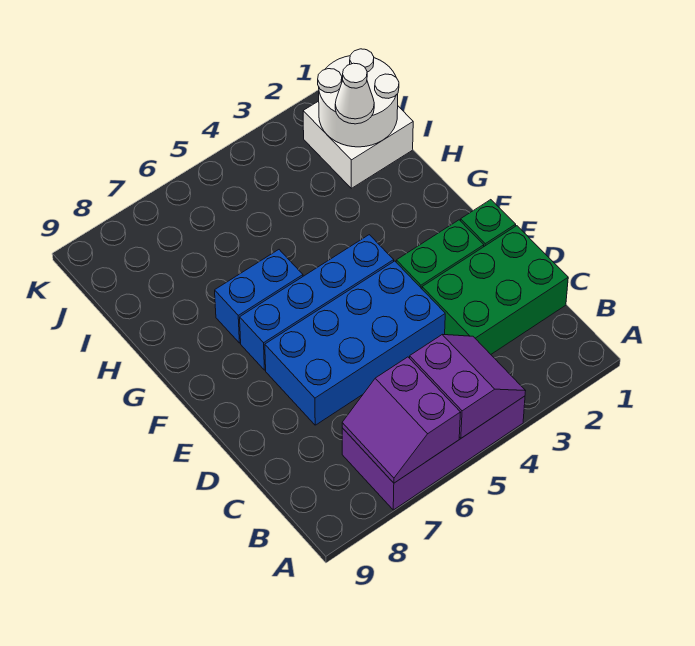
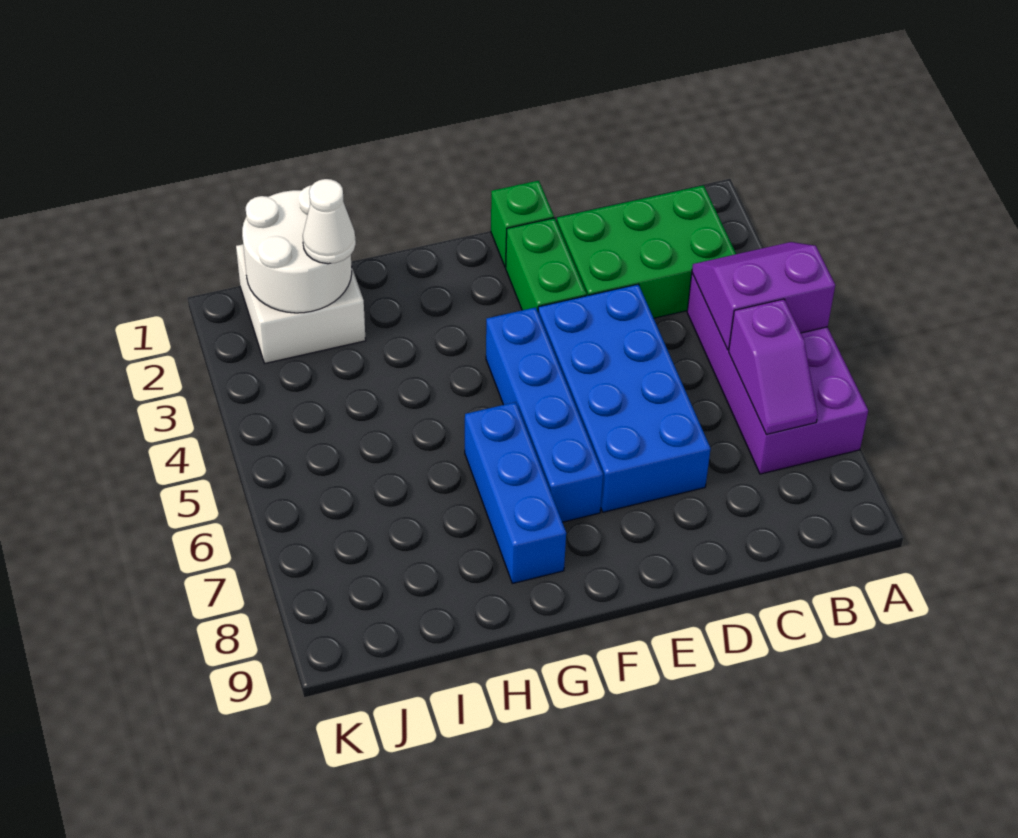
purple 2x2 slope [342,357,461,483] -> purple 1x2 slope [729,299,818,434]
green 2x3 brick [422,226,568,354] -> green 2x3 brick turned to [557,185,736,318]
blue 1x2 brick [215,250,303,343] -> blue 1x3 brick [465,402,566,584]

